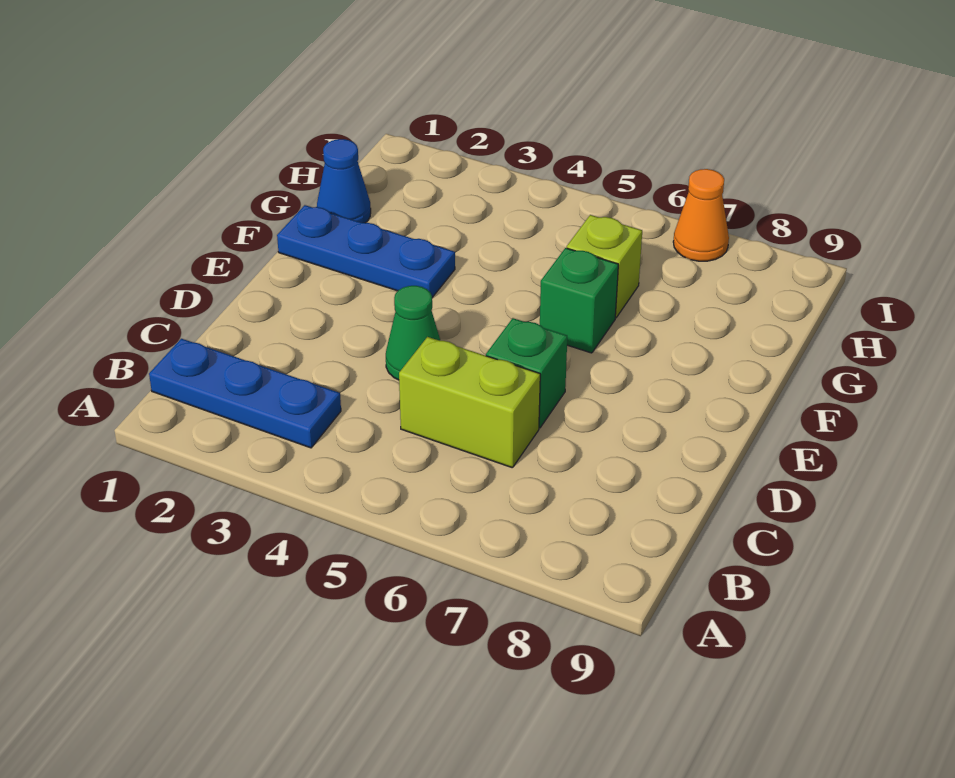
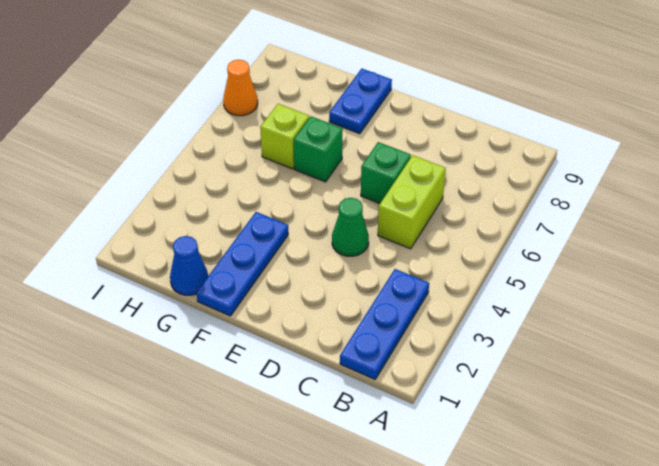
none -> blue 1x2 plate [329,69,392,134]

